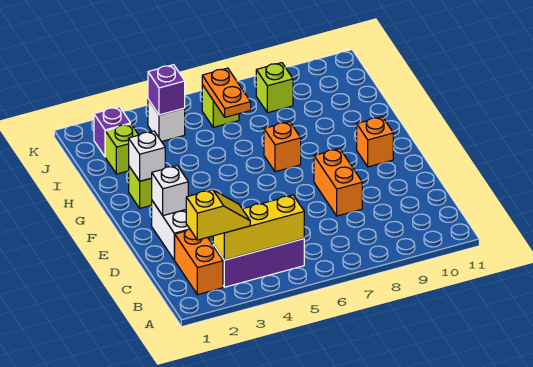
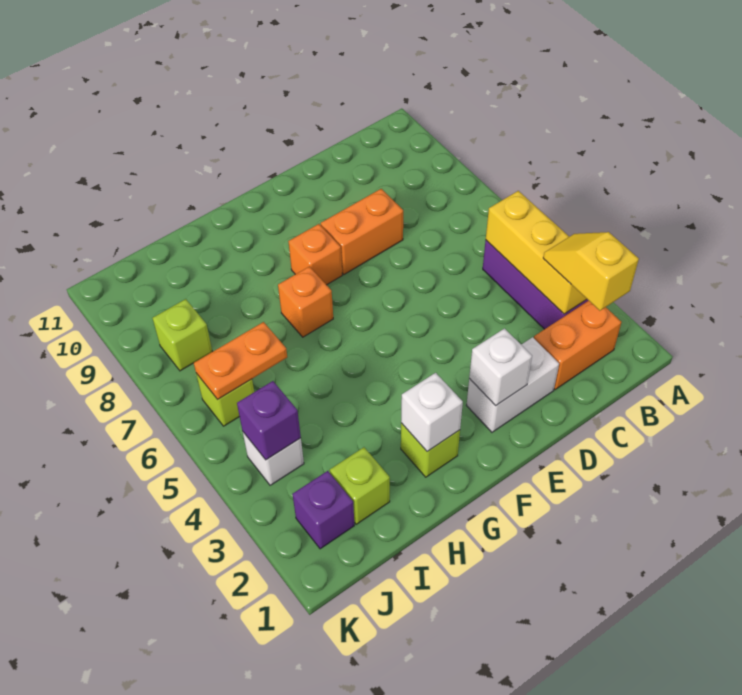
orange 1x1 brick [357,117,393,167] -> orange 1x1 brick moved to [288,224,342,285]

